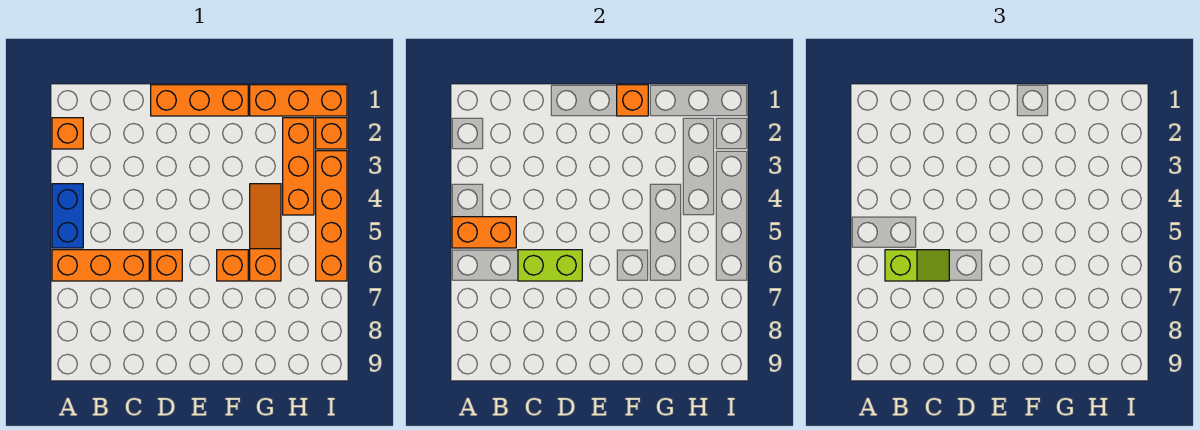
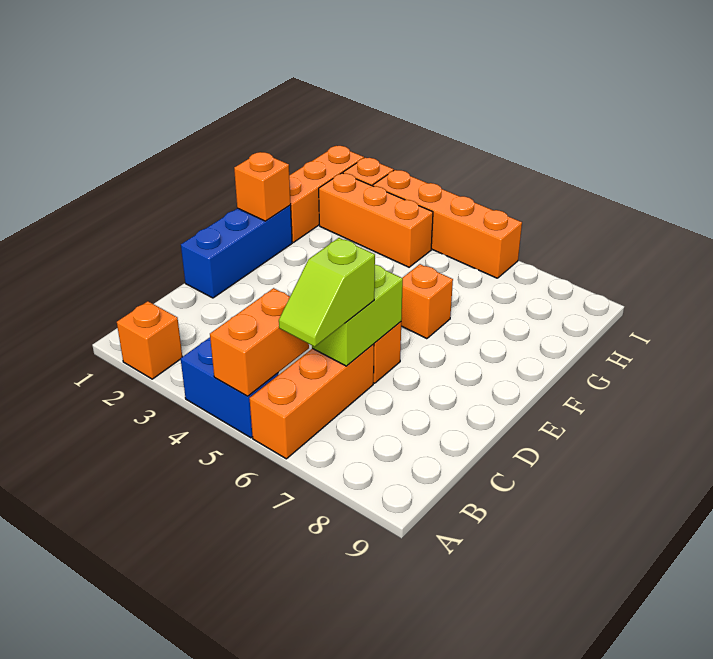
lime 1x2 slope [885,250,949,281] -> lime 1x2 slope turned to [279,238,375,347]
orange 1x3 brick [151,85,248,116] -> blue 1x3 brick [181,205,292,298]
orange 1x3 slope [250,184,281,281] -> none

